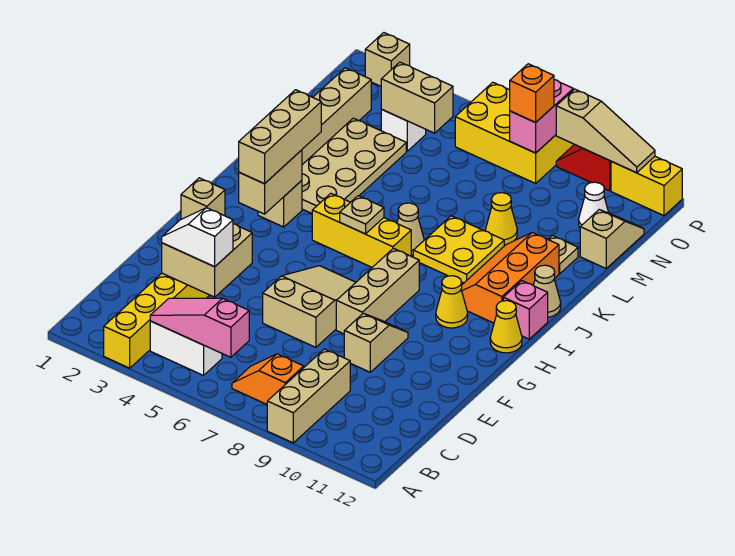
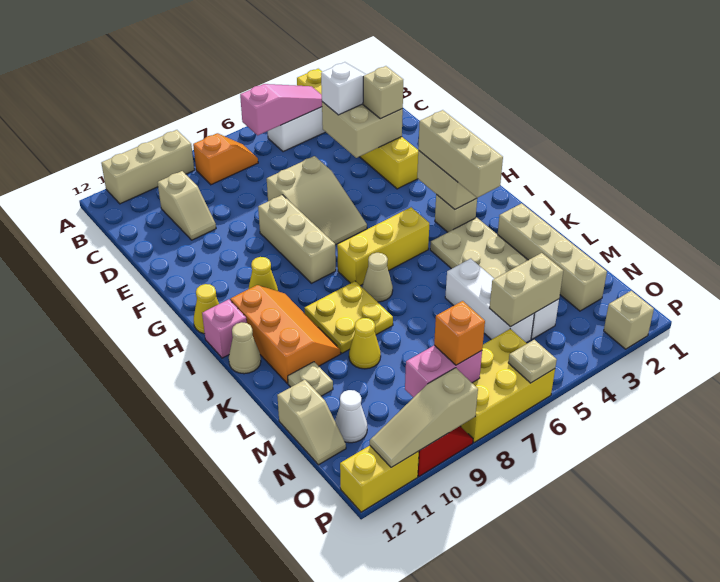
tan 1x3 brick [267,349,350,443] -> tan 1x3 brick turned to [101,130,194,204]
tan 1x2 slope [344,313,408,372] -> tan 1x2 slope moved to [158,171,216,240]
tan 1x1 plate [340,196,384,234] -> tan 1x1 plate moved to [508,340,557,383]
none -> white 1x3 brick [445,259,534,343]
pink 1x2 brick [510,80,573,153] -> pink 1x2 brick turned to [405,345,482,398]

